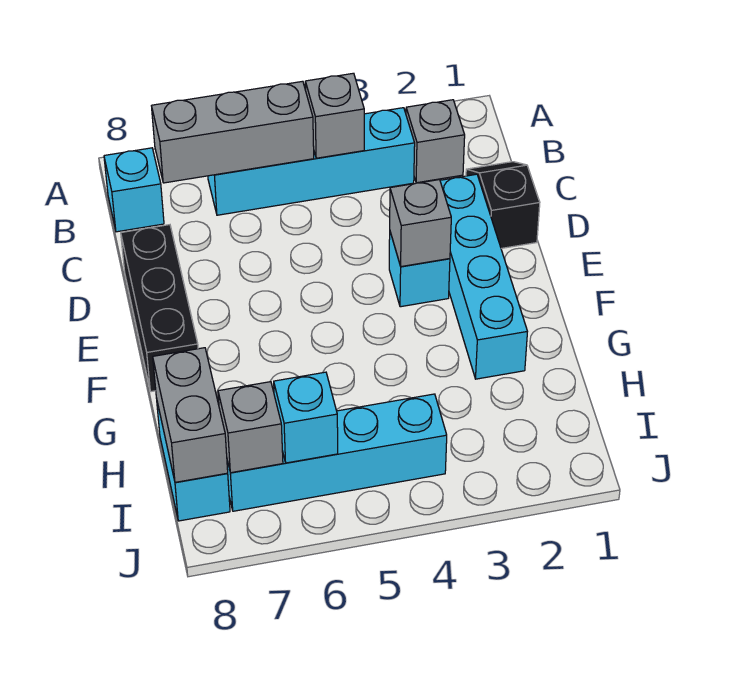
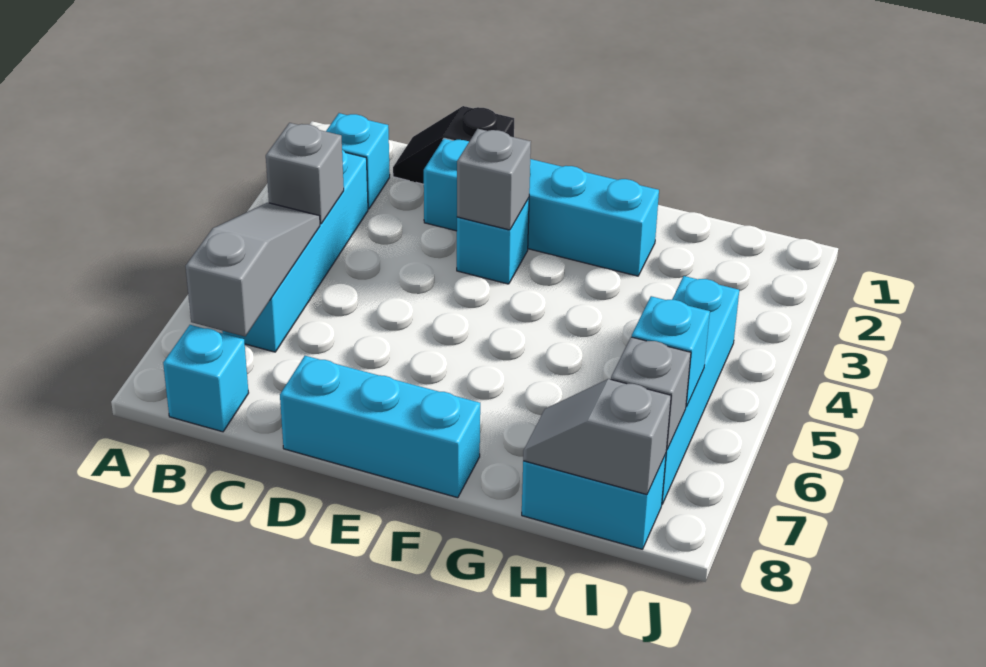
grey 1x1 brick [406,100,465,183] -> cyan 1x1 brick [326,113,390,209]
grey 1x3 brick [152,81,314,183] -> grey 1x3 slope [186,203,320,336]
black 1x3 brick [121,225,198,392] -> cyan 1x3 brick [280,356,480,498]
grey 1x2 brick [153,348,228,482] -> grey 1x2 slope [523,379,671,495]

